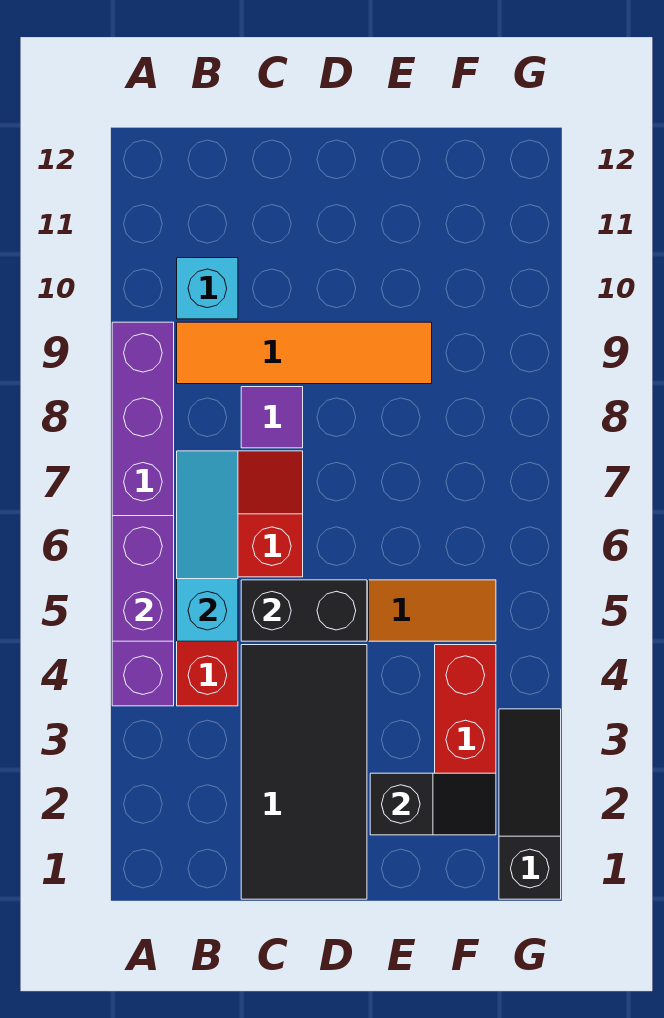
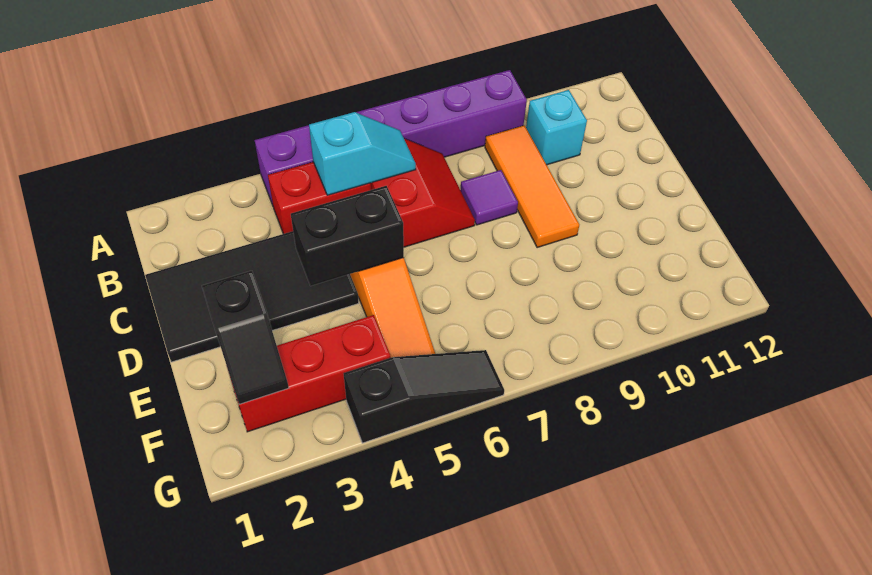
purple 1x2 brick [112,516,174,641] -> none
cyan 1x3 slope [177,451,238,641] -> cyan 1x2 slope [309,112,416,195]
orange 1x4 tile [177,322,432,384] -> orange 1x3 tile [485,125,579,248]
black 1x2 brick [241,580,367,641] -> black 1x2 brick turned to [291,186,404,286]
black 1x3 slope [499,709,561,899] -> black 1x3 slope moved to [343,350,504,443]

